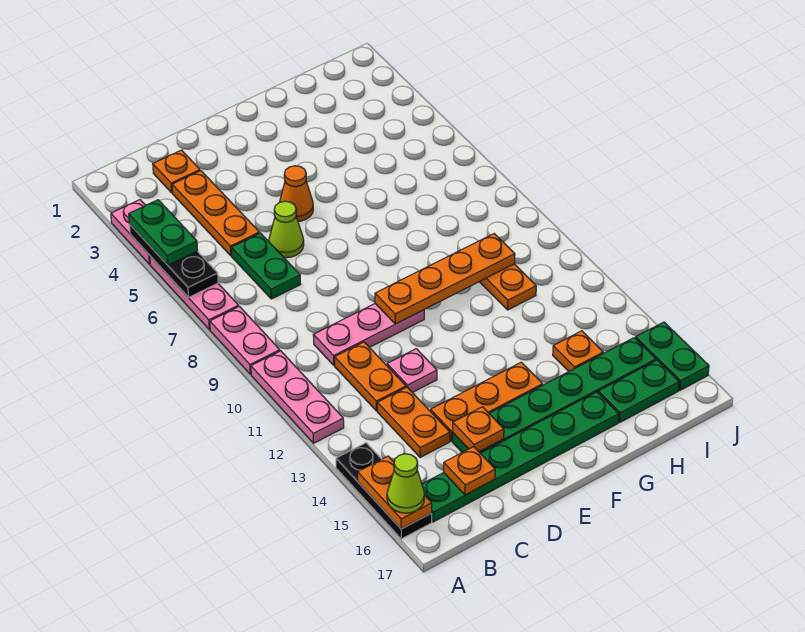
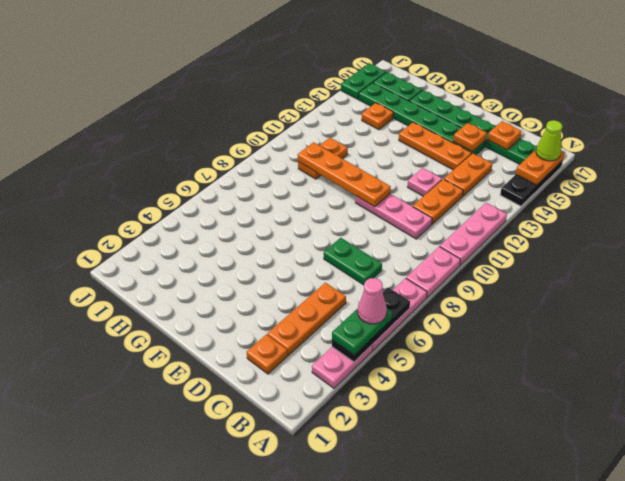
none -> pink 1x1 cone [358,278,387,324]
green 1x2 plate [231,233,301,299] -> green 1x2 plate turned to [324,238,382,285]
lime 1x1 cone [269,201,304,258] -> none
orange 1x1 cone [279,166,313,221] -> none

